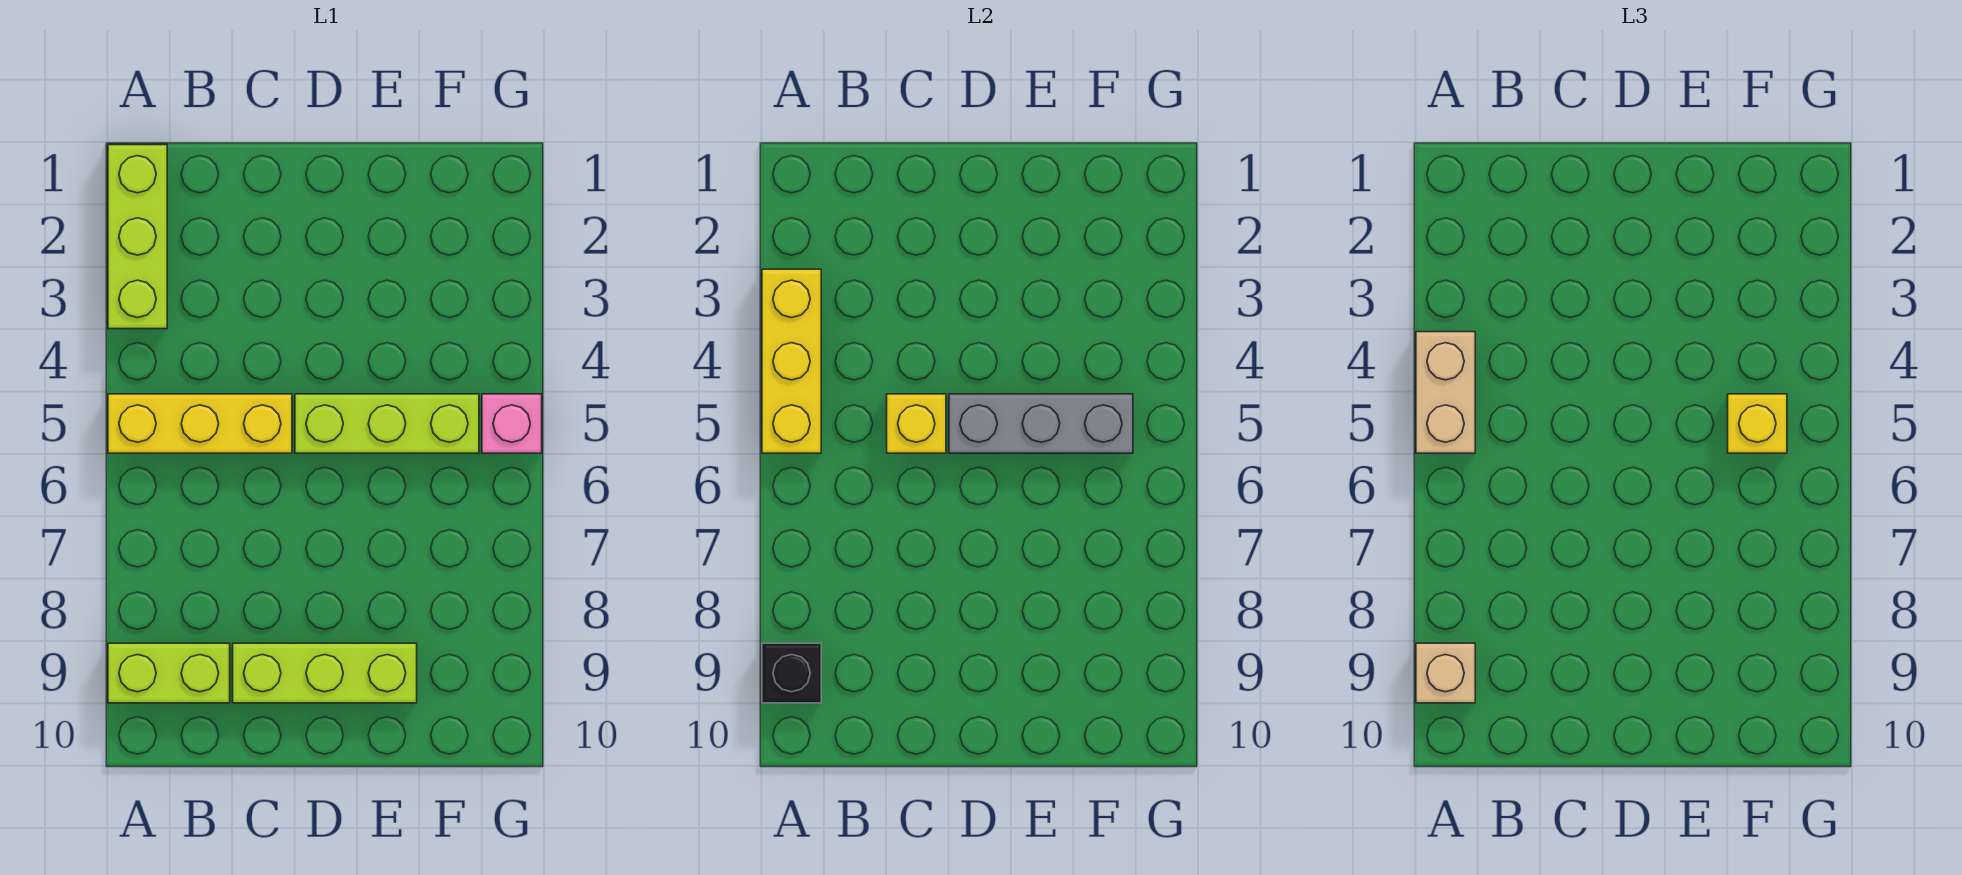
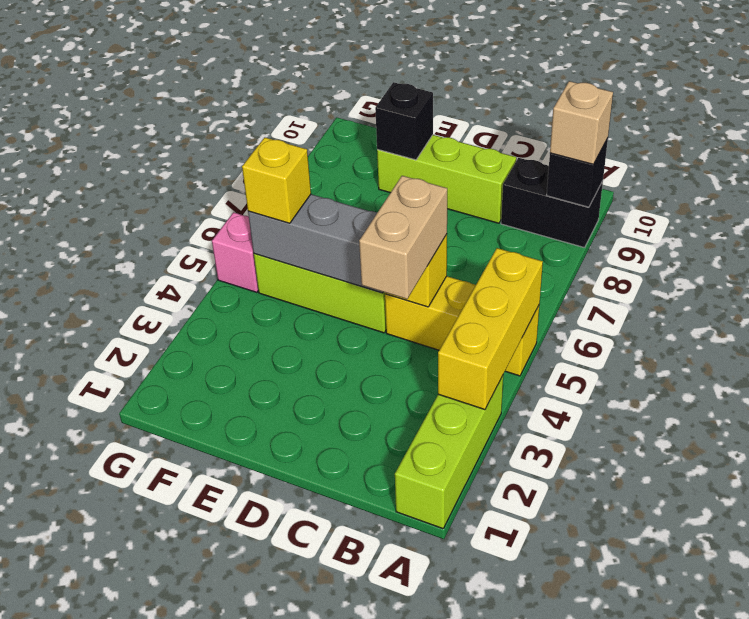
tan 1x2 brick [1416,332,1475,453] -> tan 1x2 brick moved to [359,176,447,299]
lime 1x2 brick [108,643,230,703] -> black 1x2 brick [501,158,603,248]
none -> black 1x1 brick [375,82,433,160]

